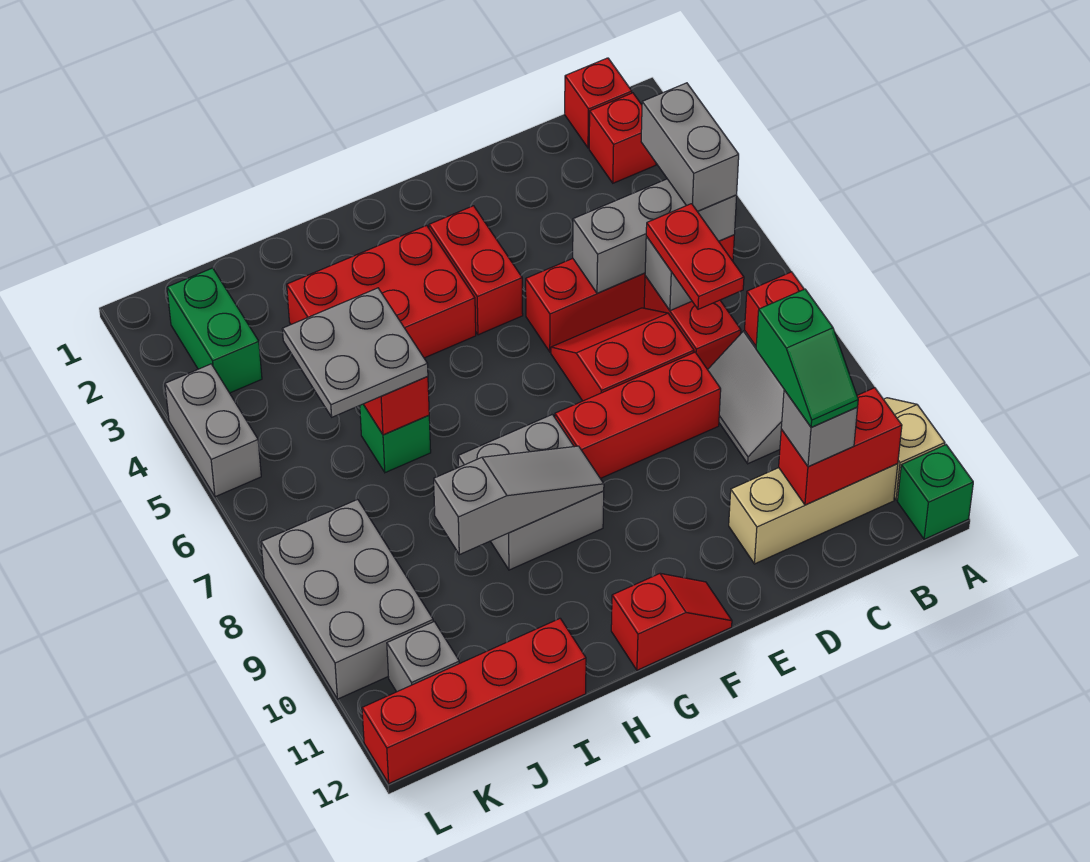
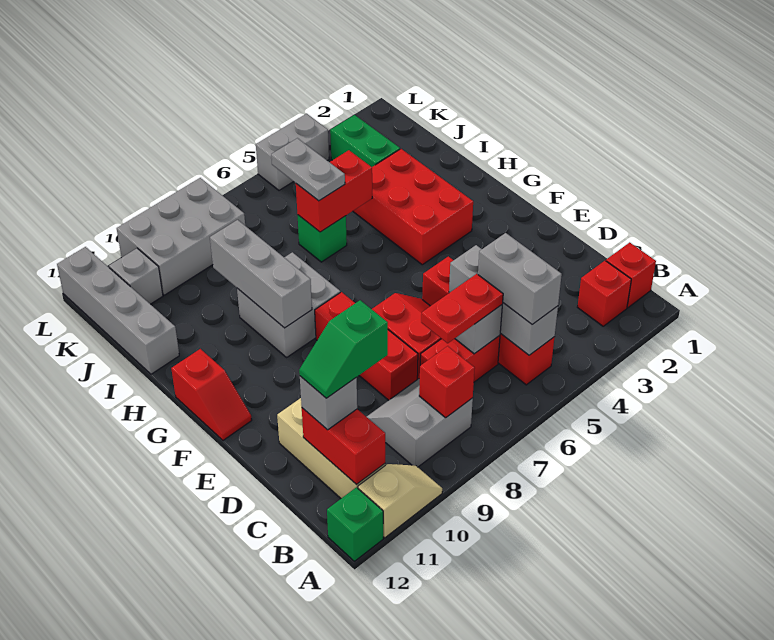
grey 1x2 brick [641,83,739,211] -> grey 1x2 brick turned to [478,233,562,324]
red 1x2 brick [429,206,523,335] -> none
grey 1x3 slope [434,446,604,555] -> grey 1x3 brick [210,220,312,328]
grey 2x2 plate [282,288,428,417] -> grey 1x2 plate [271,138,345,201]
red 1x4 brick [362,619,586,783] -> grey 1x4 brick [57,247,179,374]
green 1x2 brick [167,268,262,393] -> green 1x2 brick turned to [330,115,400,167]

